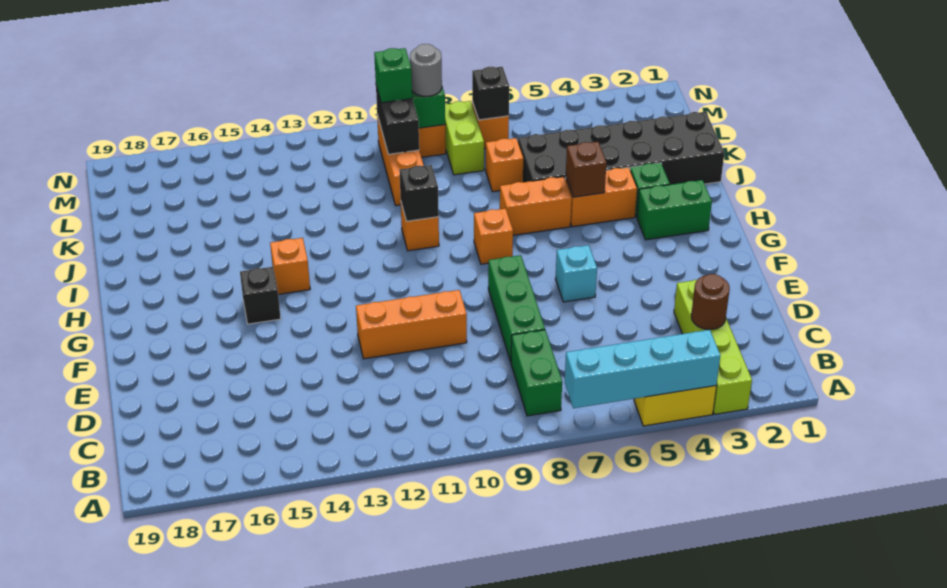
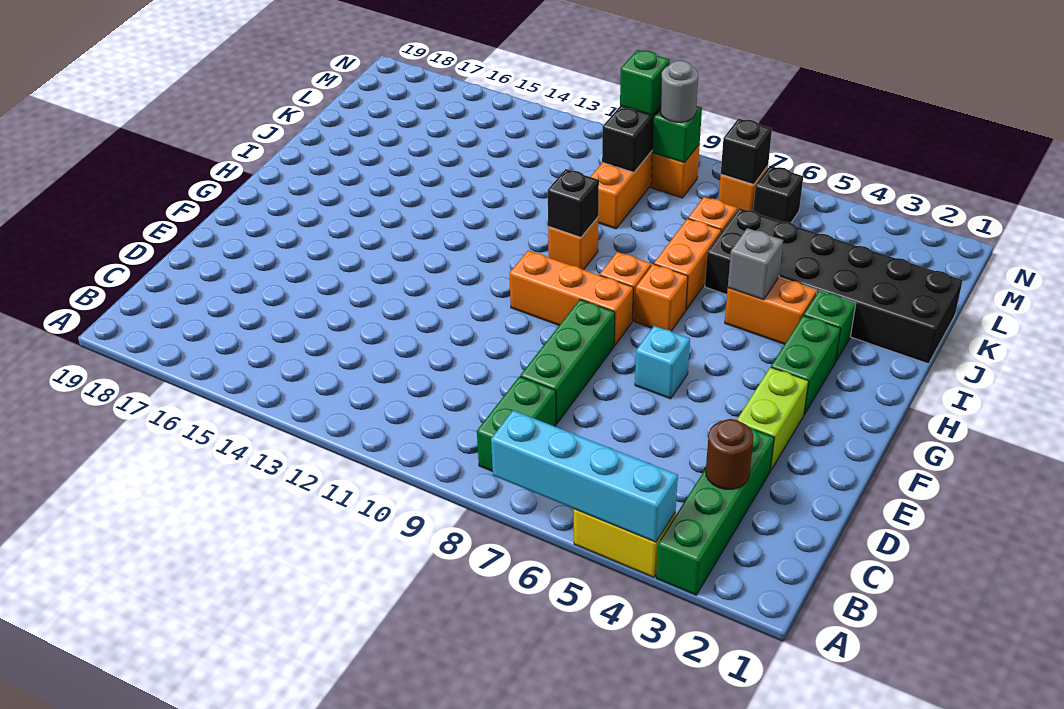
lime 1x4 brick [674,280,752,414] -> green 1x4 brick [656,428,774,595]
orange 1x3 brick [356,290,467,359] -> orange 1x3 brick moved to [509,250,633,346]
black 1x1 brick [240,267,281,324] -> black 1x1 brick moved to [753,166,803,223]
green 1x2 brick [637,180,712,240] -> green 1x2 brick turned to [771,315,841,415]
orange 1x1 brick [270,238,310,294] -> orange 1x1 brick moved to [635,264,688,331]
brown 1x1 brick [566,142,607,197] -> grey 1x1 brick [728,228,783,300]
orange 1x2 brick [500,177,572,235] -> orange 1x2 brick turned to [654,219,721,310]
lime 1x2 brick [445,101,484,175] -> lime 1x2 brick moved to [737,367,808,471]

